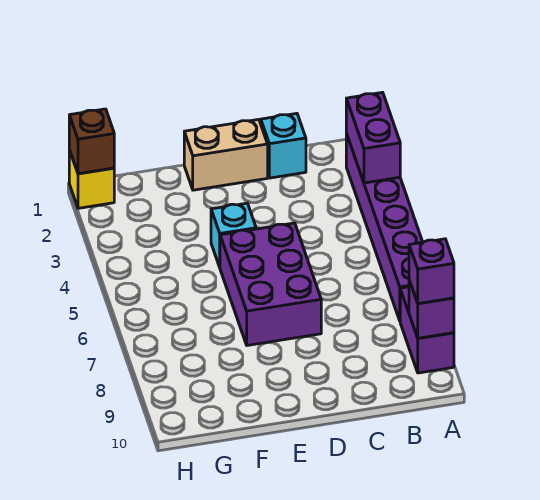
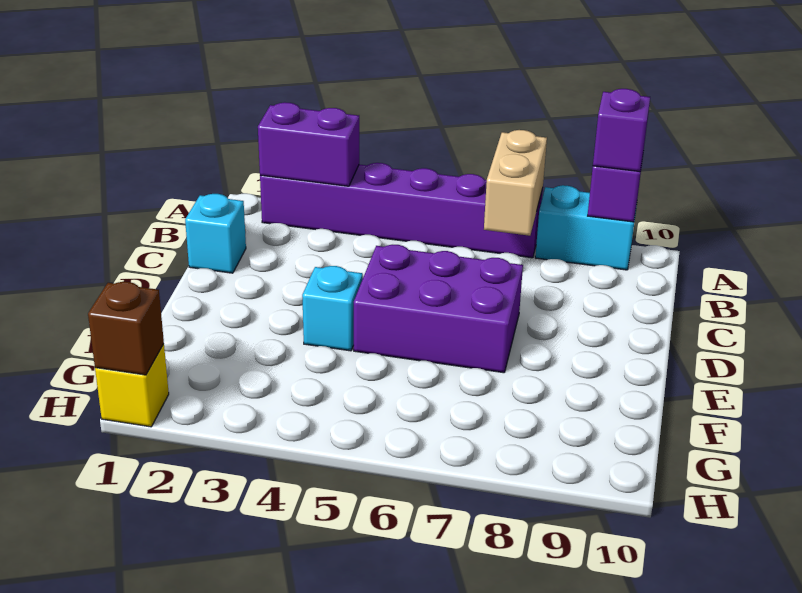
purple 1x2 brick [400,287,454,373] -> cyan 1x2 brick [535,185,637,270]
tan 1x2 brick [184,119,268,190] -> tan 1x2 brick moved to [484,130,547,236]

